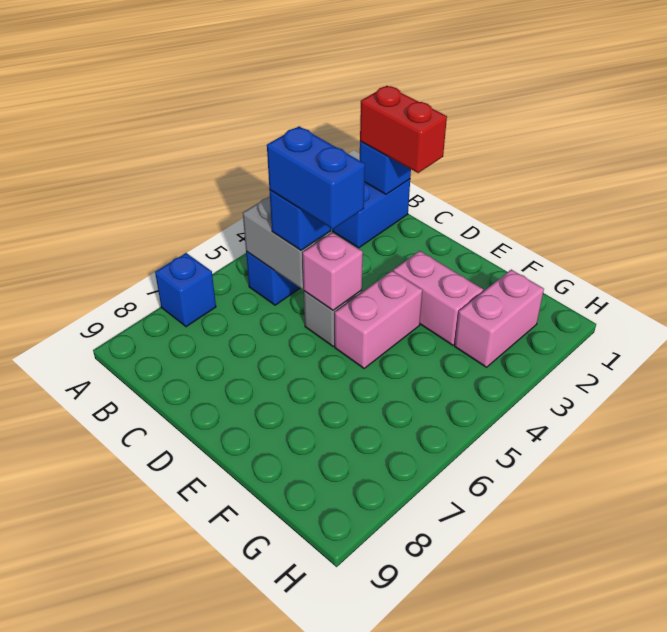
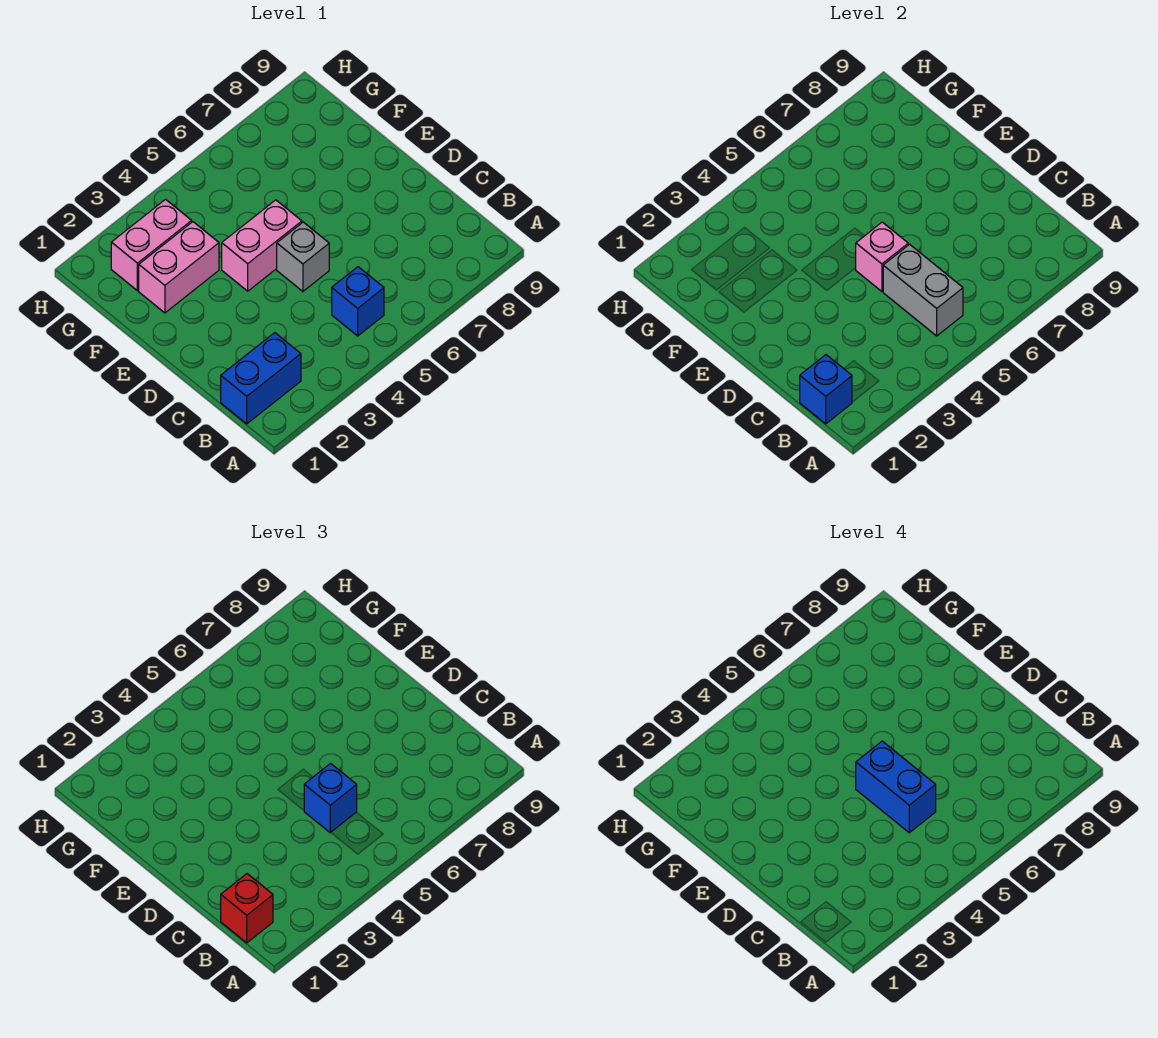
blue 1x1 brick [155,253,216,327] -> none
red 1x2 brick [360,86,447,173] -> red 1x1 brick [221,874,273,943]
pink 1x2 brick [393,251,483,345] -> pink 1x2 brick turned to [139,222,219,313]

